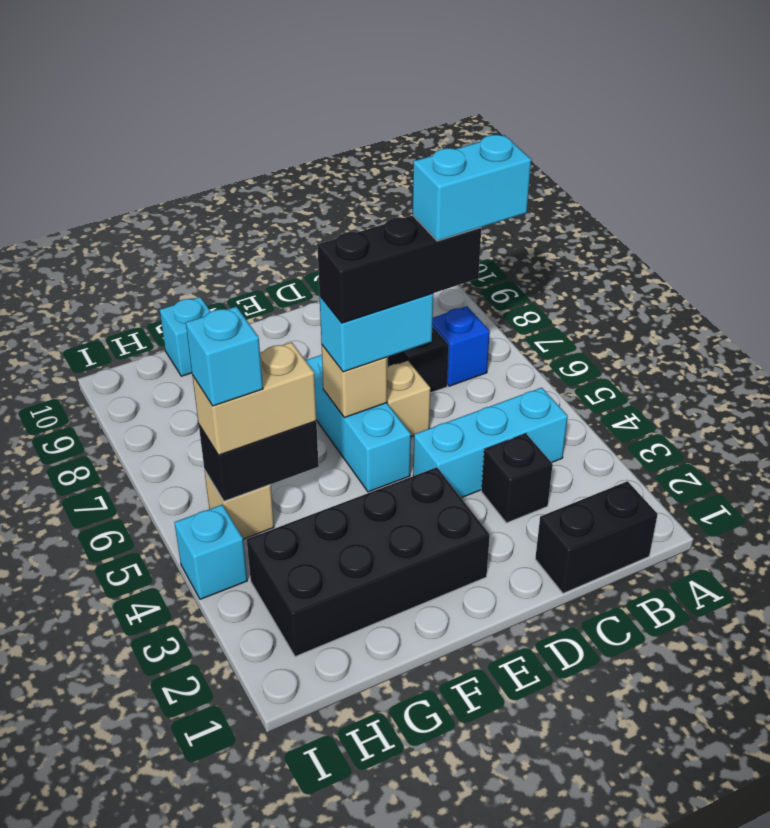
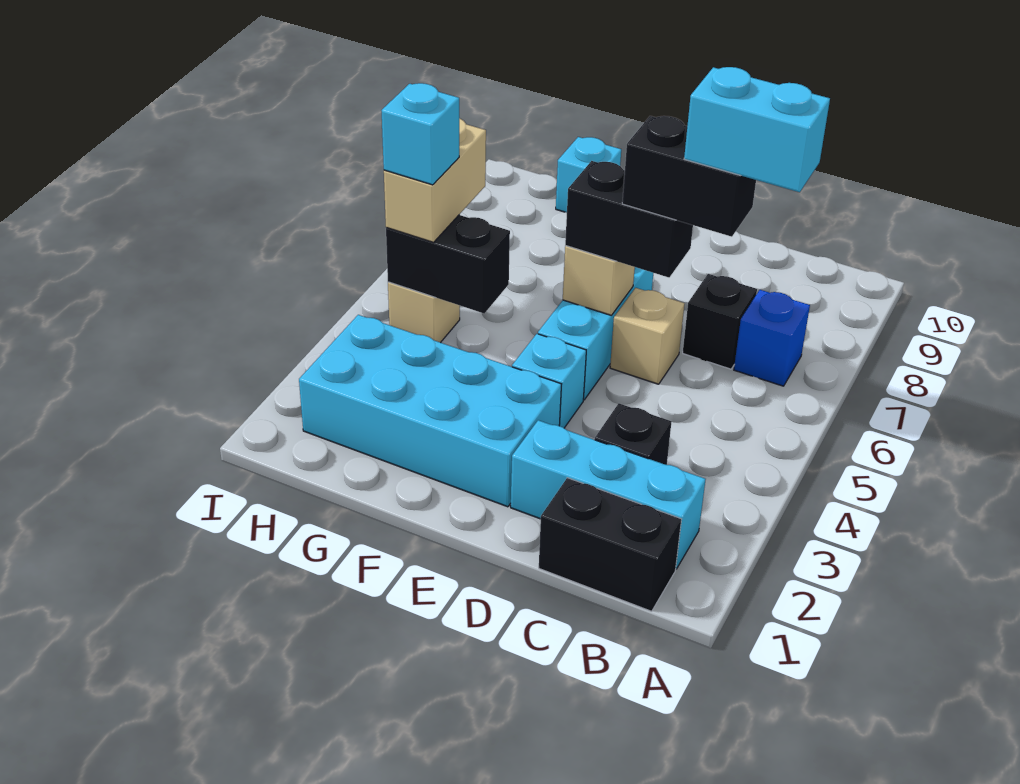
cyan 1x3 brick [413,388,568,498] -> cyan 1x3 brick moved to [511,420,706,569]
black 1x3 brick [317,216,481,323] -> black 1x2 brick [622,116,756,237]
cyan 1x2 brick [320,294,433,372] -> black 1x2 brick [565,161,693,277]
black 2x4 brick [247,467,490,657] -> cyan 2x4 brick [299,315,561,507]
tan 1x2 brick [192,342,316,455] -> tan 1x2 brick turned to [384,118,486,242]
cyan 1x1 brick [174,505,247,599] -> cyan 1x1 brick moved to [512,334,586,428]

